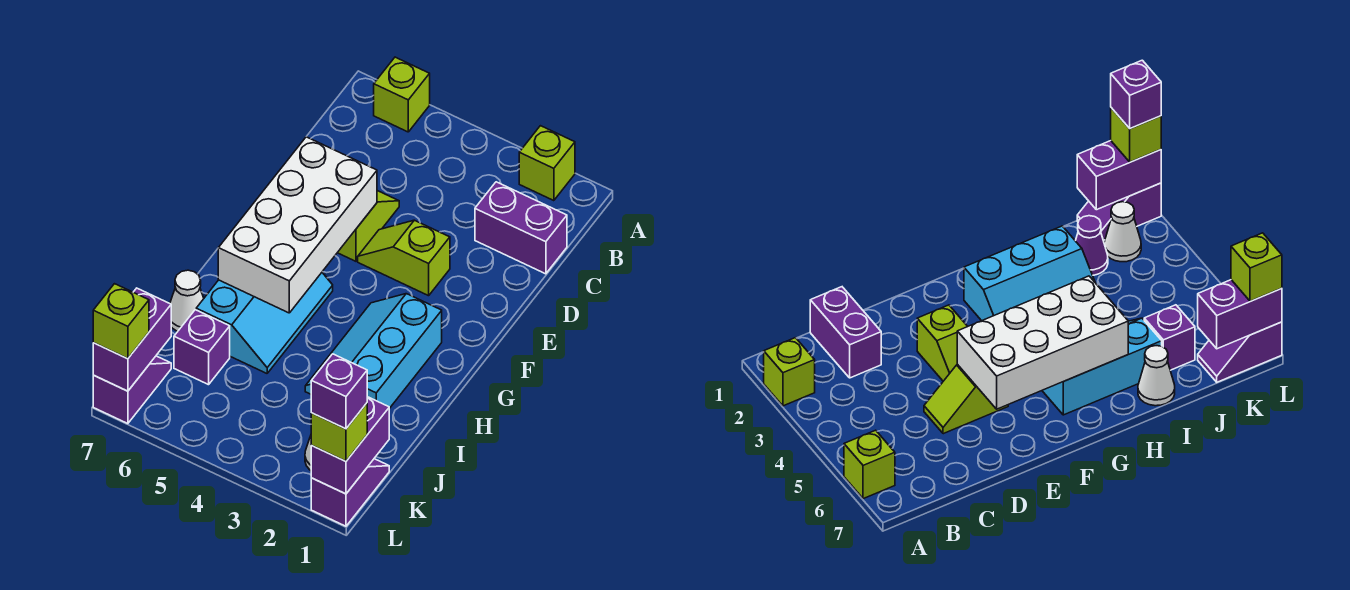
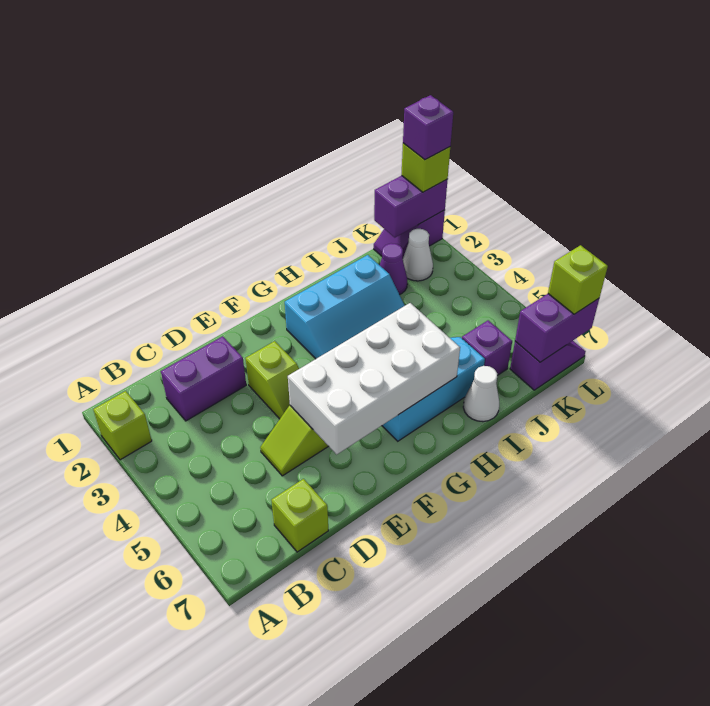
lime 1x1 brick [374,57,430,132] -> lime 1x1 brick moved to [271,479,328,552]
purple 1x2 brick [475,182,567,274] -> purple 1x2 brick turned to [161,336,246,421]
purple 1x2 slope [93,356,171,424] -> purple 1x2 slope turned to [510,341,586,390]

